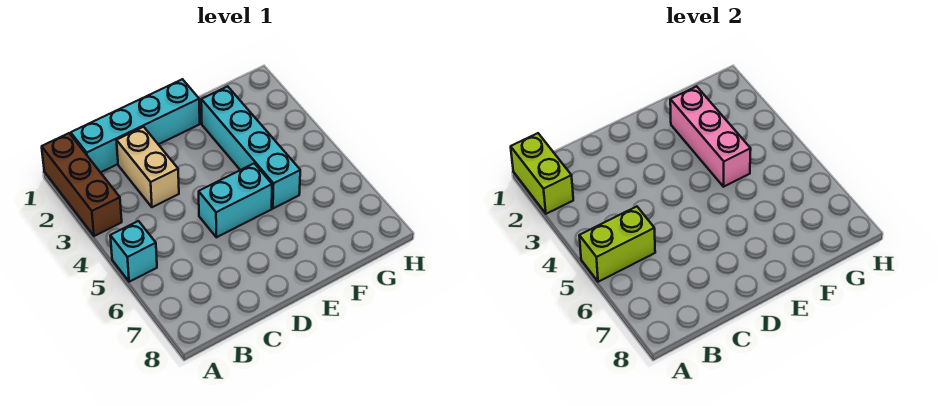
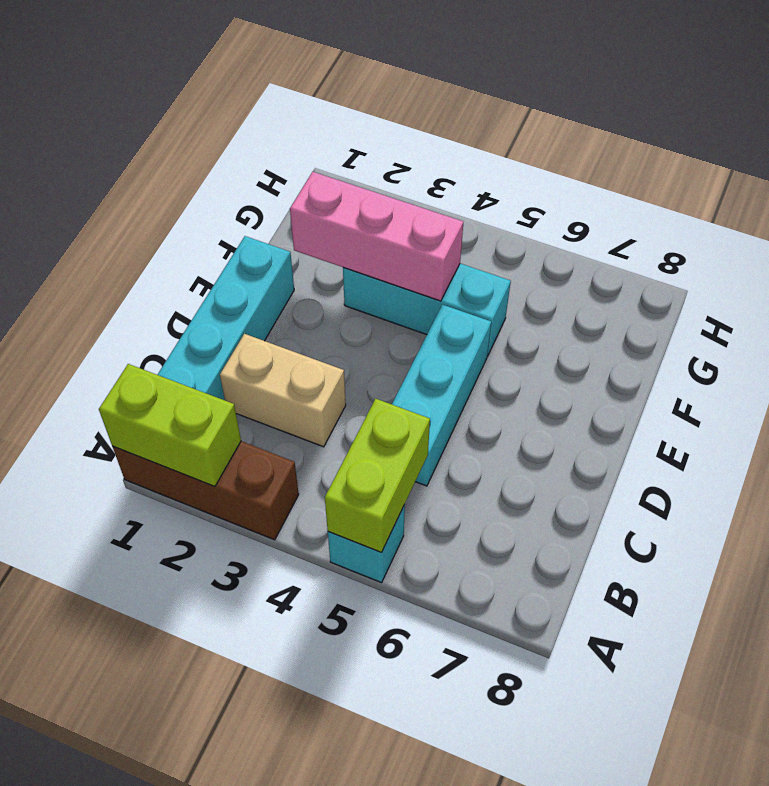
cyan 1x2 brick [199,163,272,237] -> cyan 1x3 brick [392,305,491,486]
cyan 1x4 brick [201,86,300,208] -> cyan 1x3 brick [343,264,511,356]

